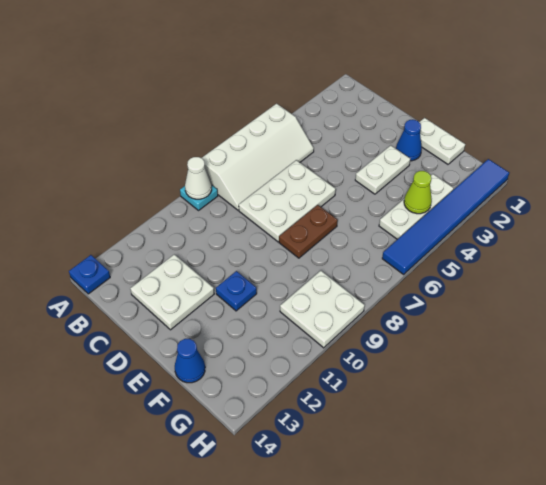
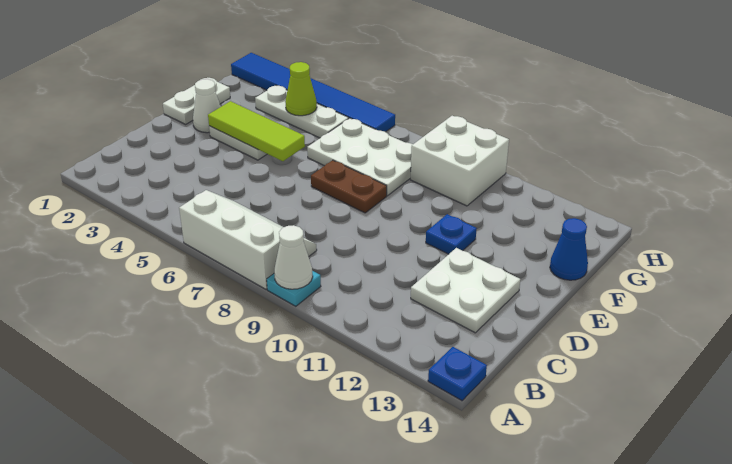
white 2x4 slope [202,104,314,210] -> white 2x3 slope [179,190,317,289]
white 2x3 plate [239,160,336,242] -> white 2x3 plate moved to [307,118,413,196]
blue 1x1 cone [396,120,422,161] -> white 1x1 cone [193,79,221,133]
none -> lime 1x3 tile [208,101,305,161]
white 2x2 plate [280,271,365,348] -> white 2x2 brick [410,116,509,206]

